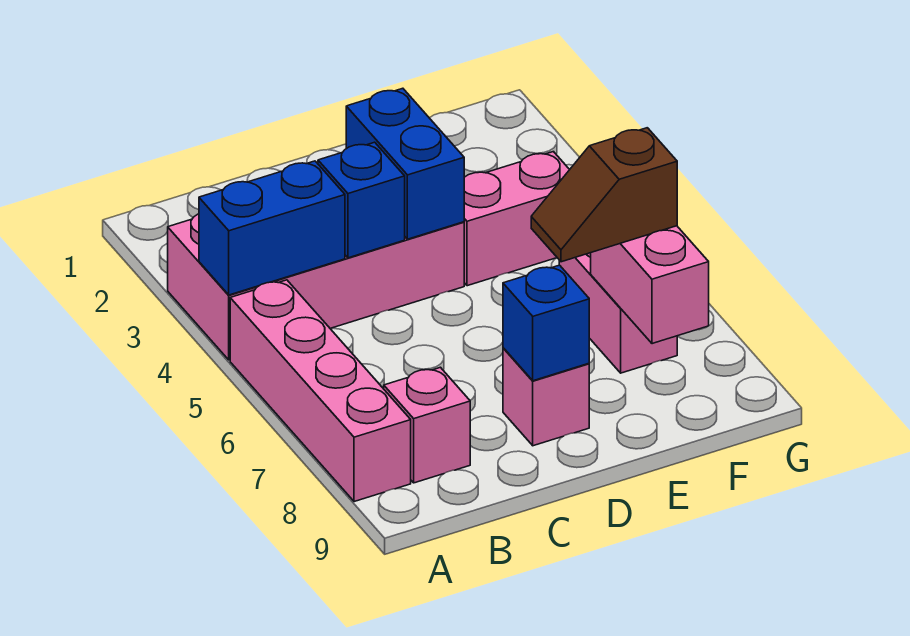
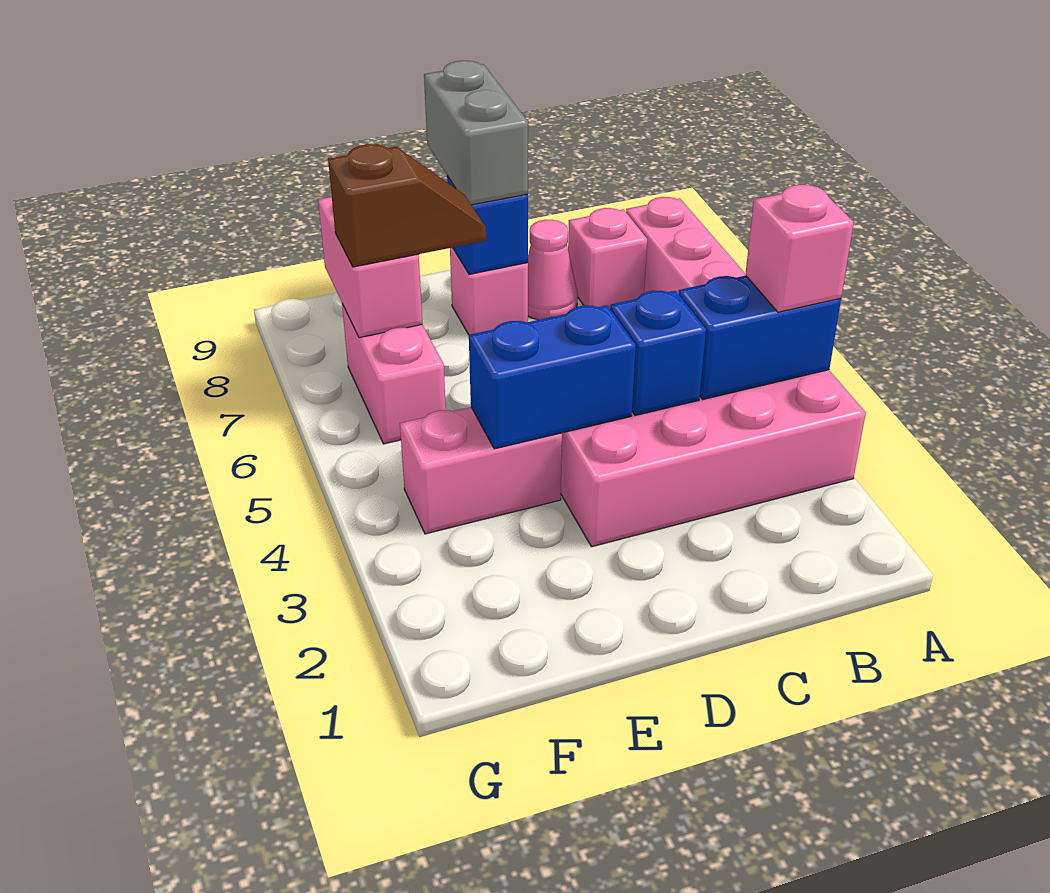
none -> pink 1x1 brick [745,185,854,312]
none -> pink 1x1 cone [528,220,578,320]
blue 1x2 brick [346,88,464,239] -> blue 1x2 brick turned to [469,305,636,449]
none -> grey 1x2 brick [424,61,528,205]

